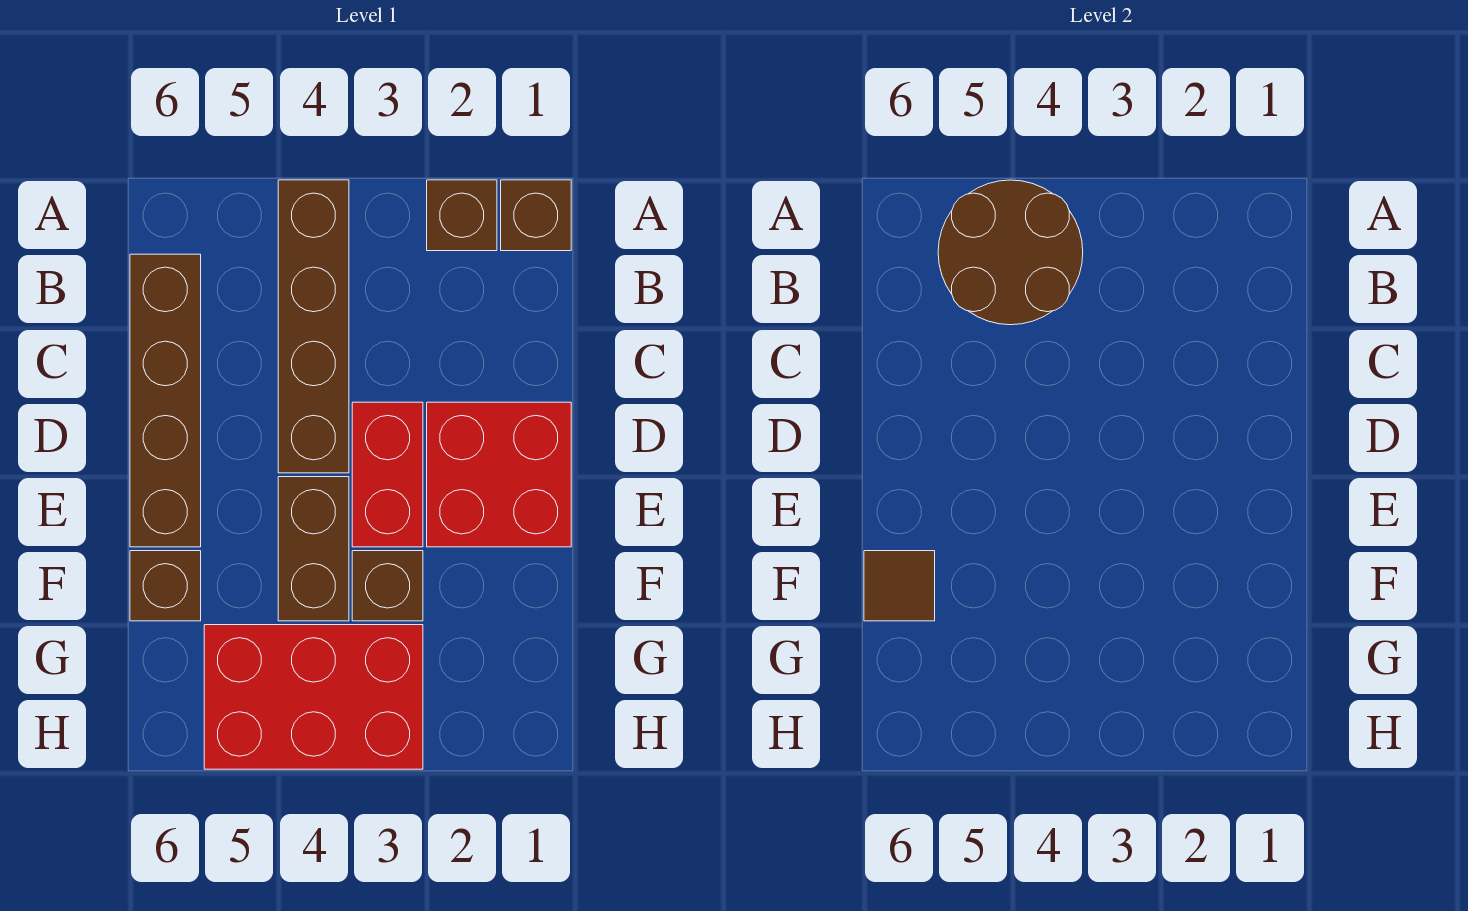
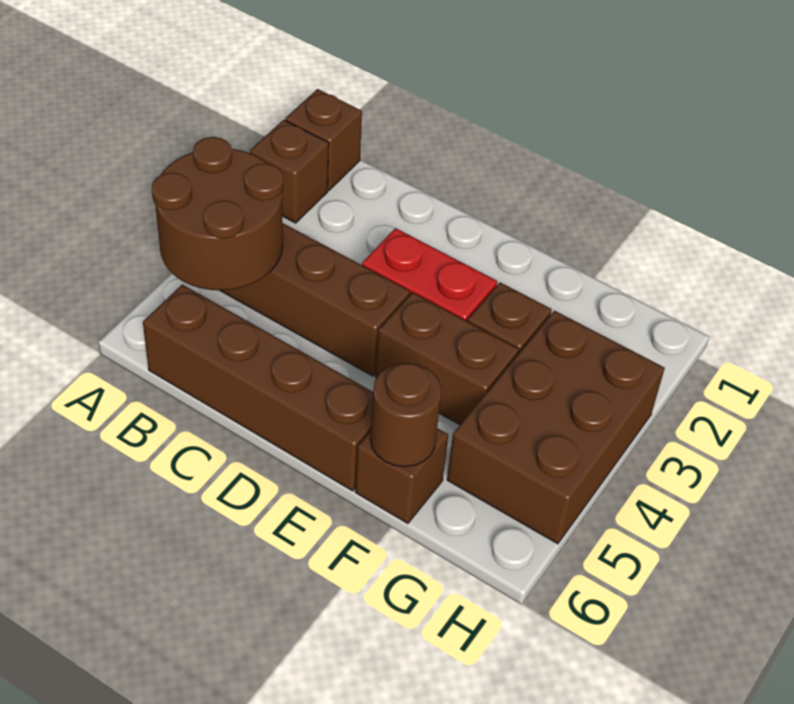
red 2x2 brick [427,402,571,547] -> none
brown 1x1 tile [864,551,935,621] -> brown 1x1 round brick [370,363,442,467]
red 2x3 brick [204,625,423,769] -> brown 2x3 brick [447,311,665,544]

